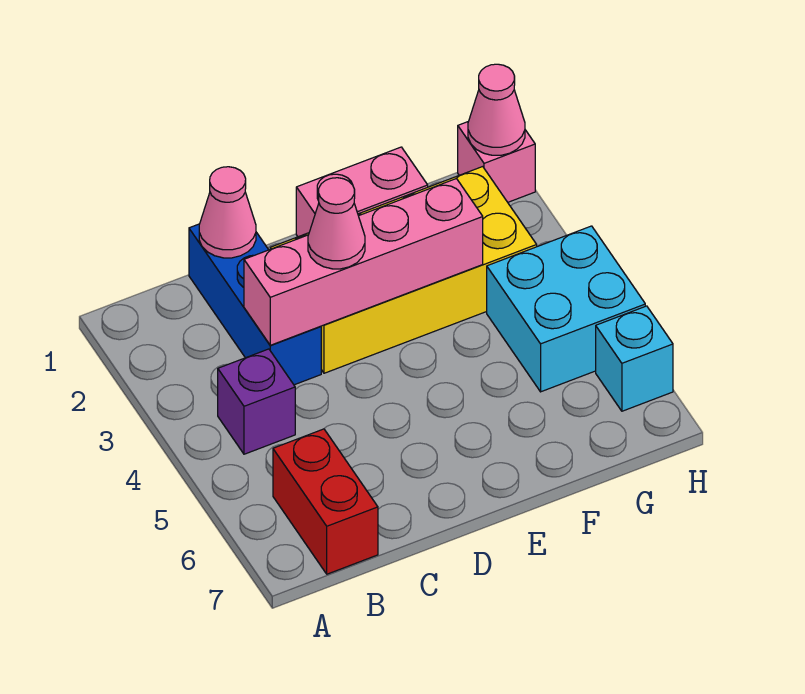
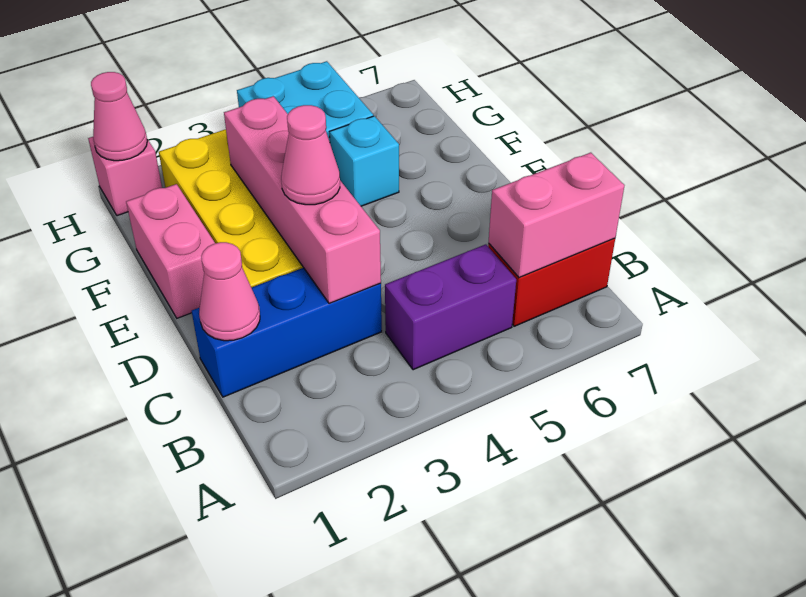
purple 1x1 brick [218,349,295,454] -> purple 1x2 brick [385,244,516,370]
none -> pink 1x2 brick [488,153,624,278]
cyan 1x1 brick [596,306,673,411] -> cyan 1x1 brick moved to [330,116,399,206]

